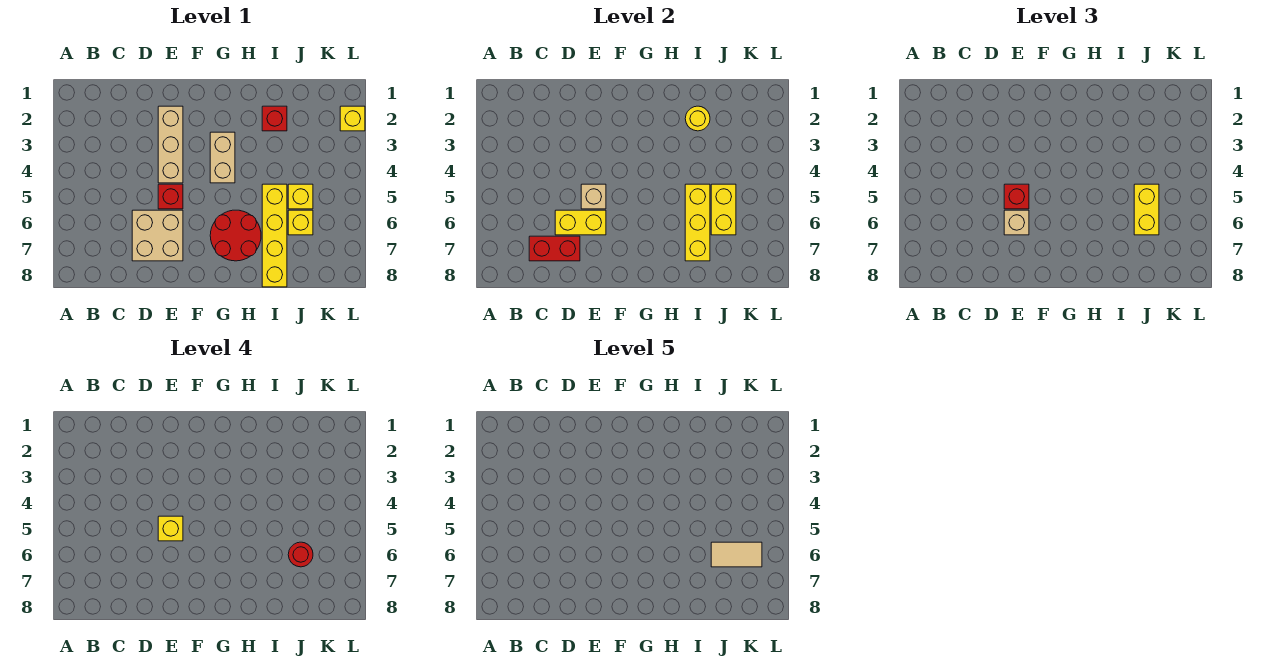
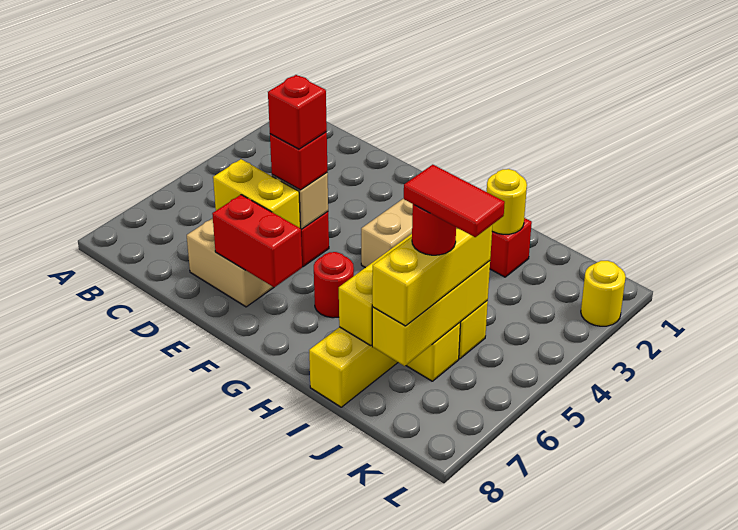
red 1x2 brick [529,236,580,261] -> red 1x2 brick moved to [212,195,302,287]
tan 1x3 brick [158,106,183,183] -> none
yellow 1x1 brick [158,516,183,541] -> red 1x1 brick [268,75,327,149]
tan 1x1 brick [1004,210,1029,235] -> none
red 2x2 round brick [210,210,261,261] -> red 1x1 round brick [314,252,354,318]
yellow 1x2 brick [711,184,736,235] -> yellow 1x3 brick [372,261,490,366]
yellow 1x2 brick [1134,184,1159,235] -> yellow 1x3 brick [372,225,492,326]
tan 1x2 tile [711,542,762,567] -> red 1x2 tile [404,165,505,237]
yellow 1x1 brick [340,106,365,131] -> yellow 1x1 round brick [581,261,626,326]

